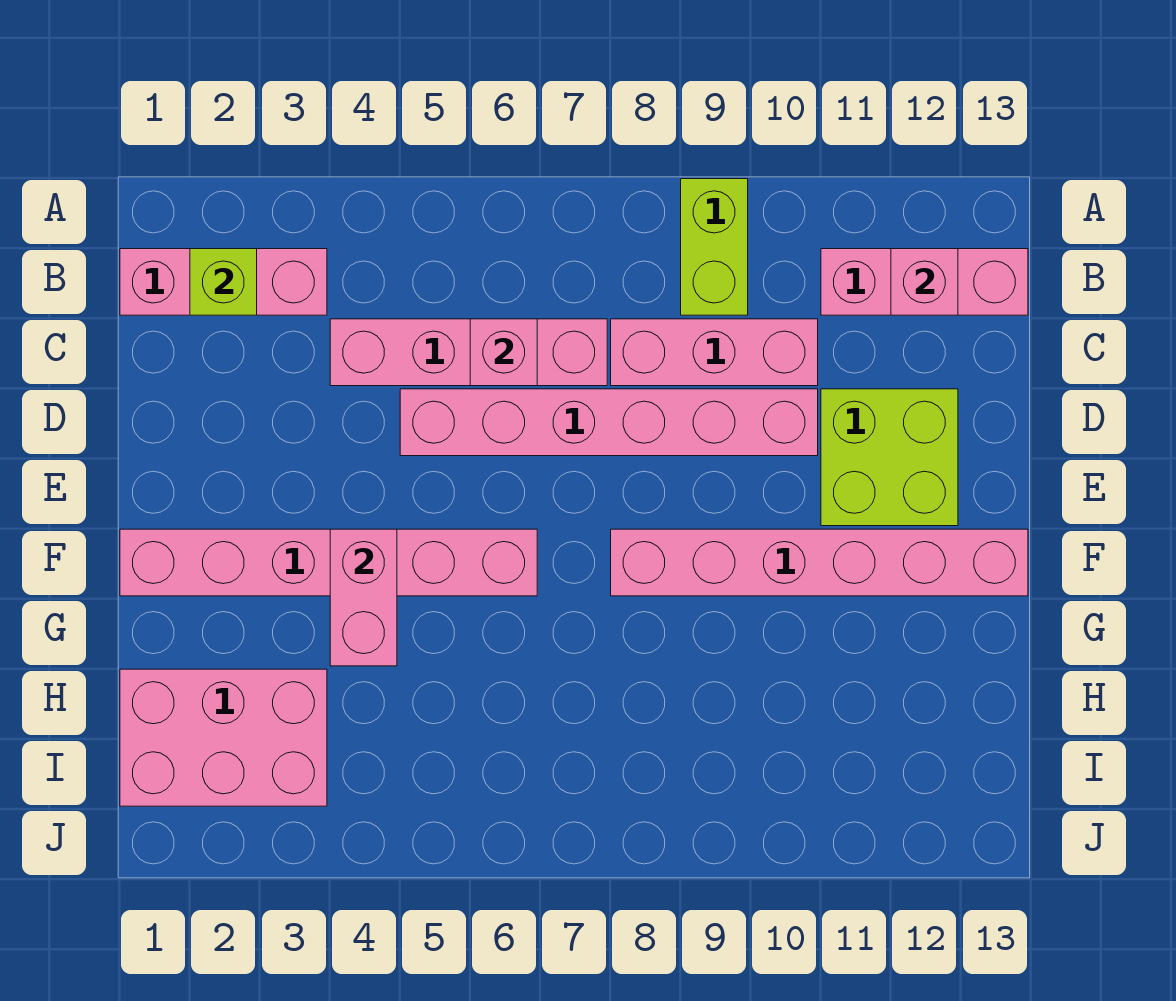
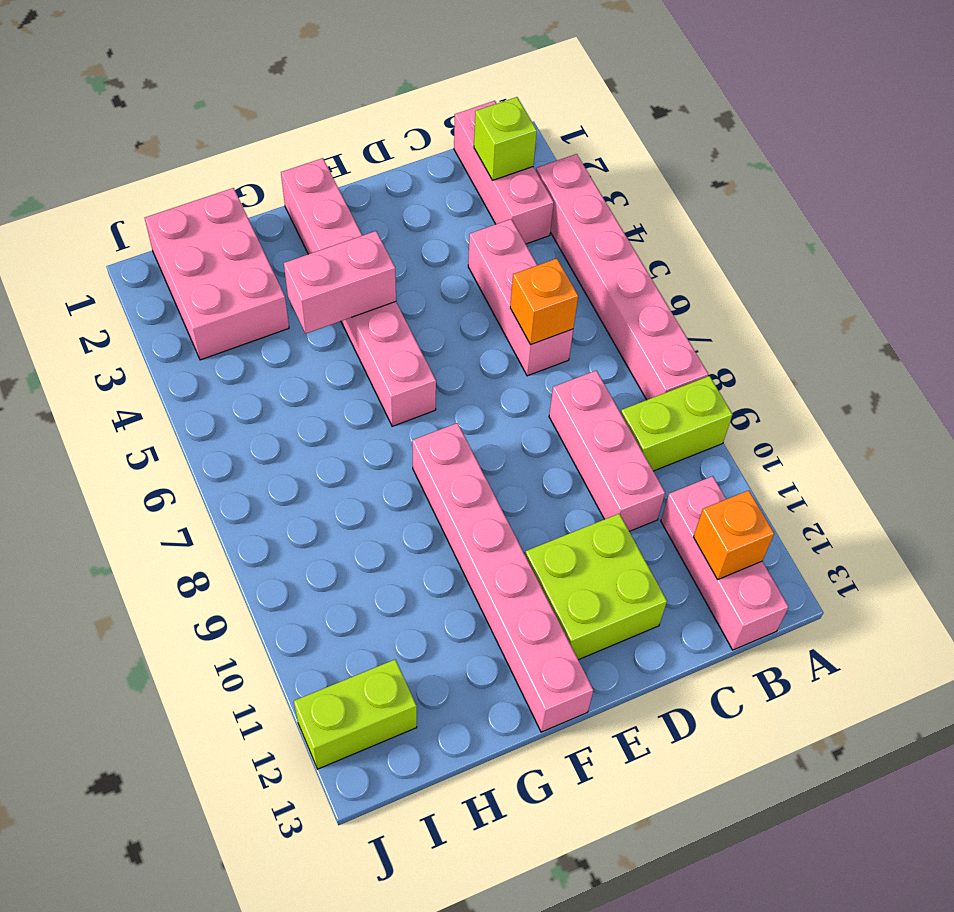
pink 1x1 brick [891,249,958,315] -> orange 1x1 brick [694,490,774,580]
pink 1x4 brick [330,319,607,386] -> pink 1x3 brick [468,219,573,376]
pink 1x1 brick [470,319,537,386] -> orange 1x1 brick [510,259,578,345]
pink 1x6 brick [400,389,818,456] -> pink 1x6 brick moved to [536,154,708,400]
none -> lime 1x2 brick [294,660,417,769]

